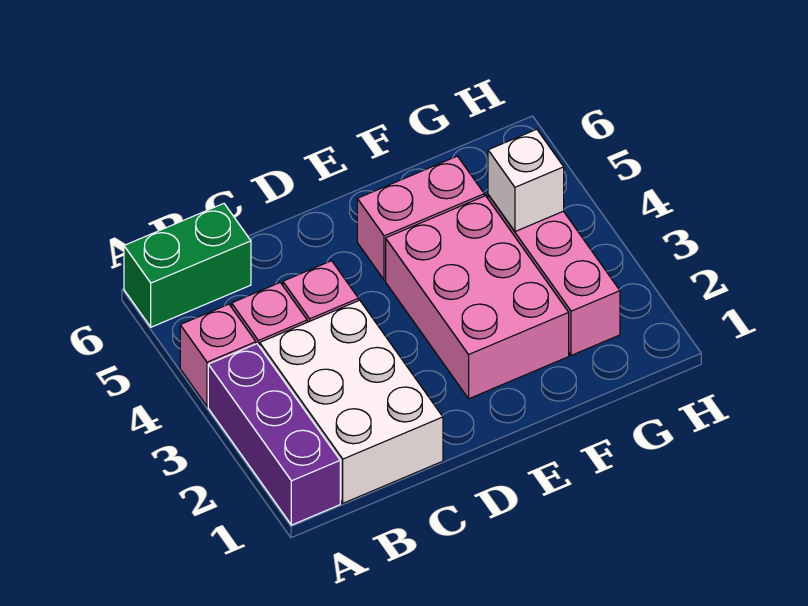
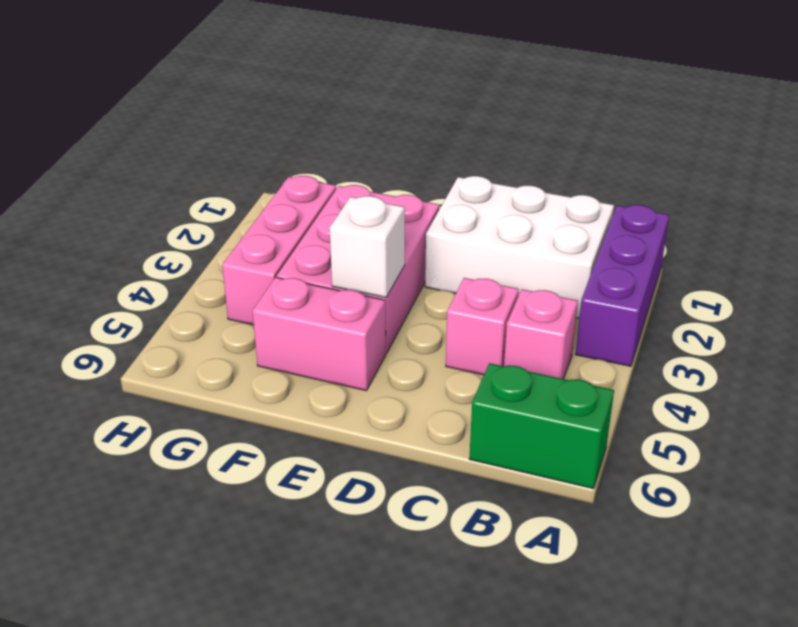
pink 1x1 brick [180,304,256,406] -> none
white 2x3 brick [260,300,443,503] -> white 2x3 brick turned to [425,176,614,318]
white 1x1 brick [488,129,564,232] -> white 1x1 brick moved to [330,196,405,298]

